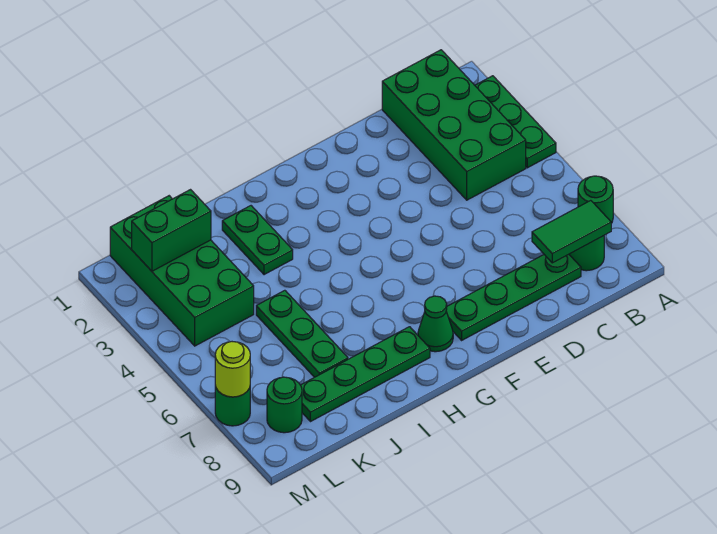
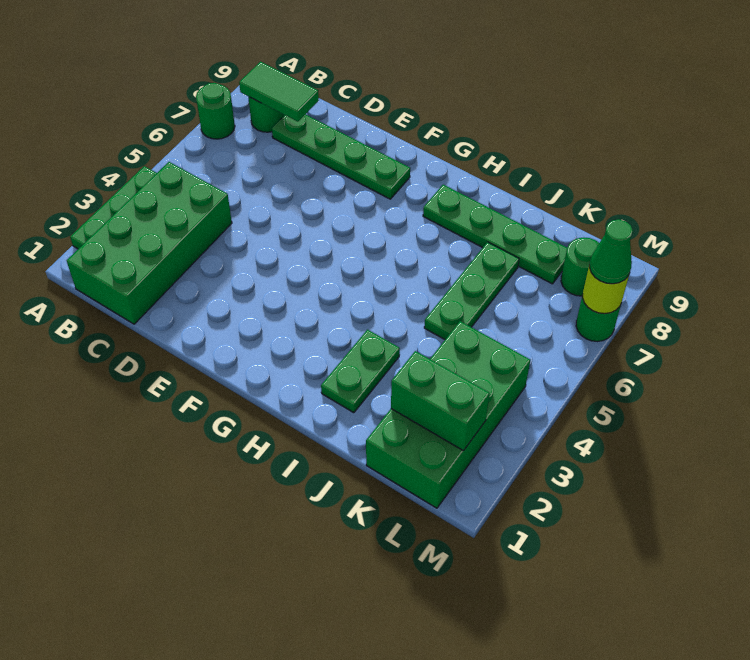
green 1x1 cone [418,296,453,352] -> green 1x1 cone moved to [590,219,633,284]

